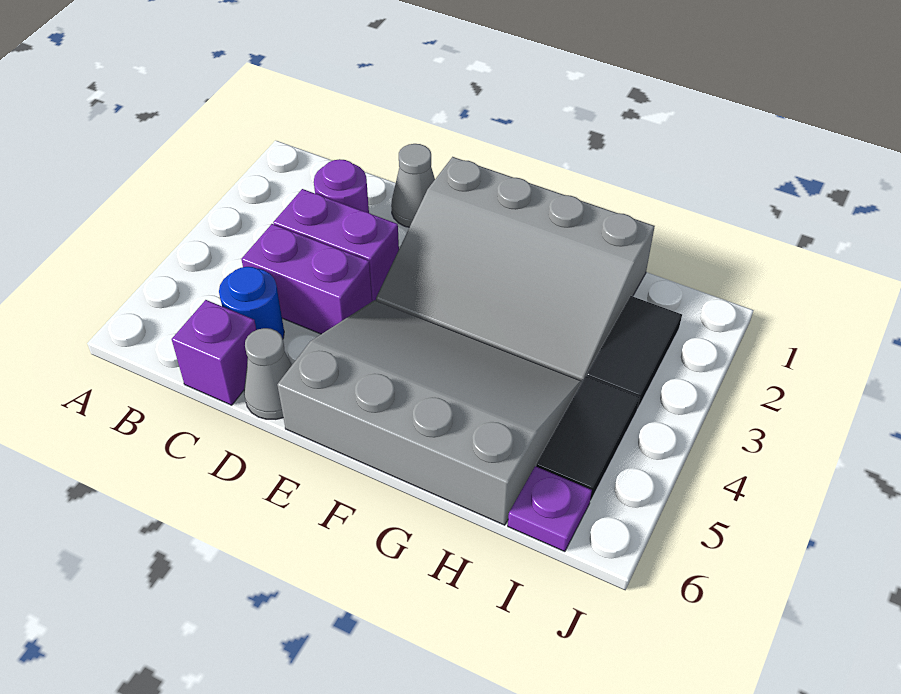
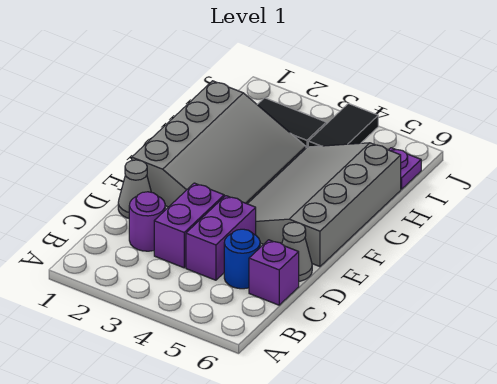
black 1x2 tile [536,376,640,501] -> black 1x2 tile turned to [308,103,378,147]

